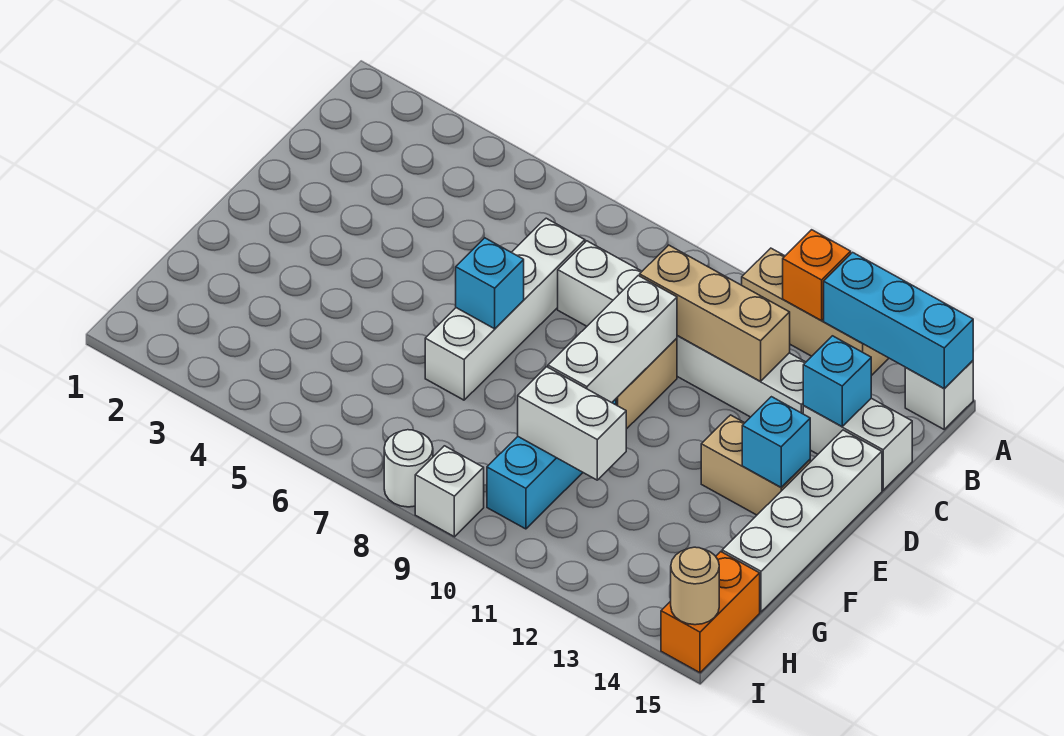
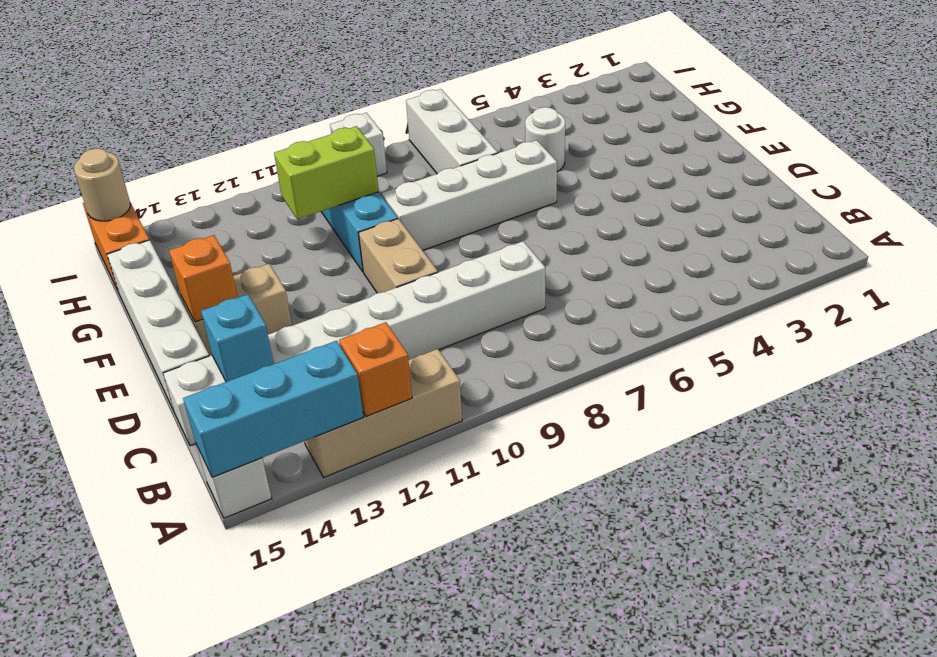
white 1x4 brick [425,218,585,400] -> white 1x4 brick turned to [382,140,557,250]
tan 1x3 brick [640,245,790,381] -> none
white 1x3 brick [548,276,677,403] -> white 1x3 brick moved to [406,89,498,174]
cyan 1x1 brick [456,238,524,329] -> none
cyan 1x1 brick [742,397,810,487] -> orange 1x1 brick [169,235,238,322]
white 1x2 brick [518,367,626,480] -> lime 1x2 brick [274,126,379,219]
white 1x1 round brick [384,430,433,507] -> white 1x1 round brick moved to [525,107,565,172]

